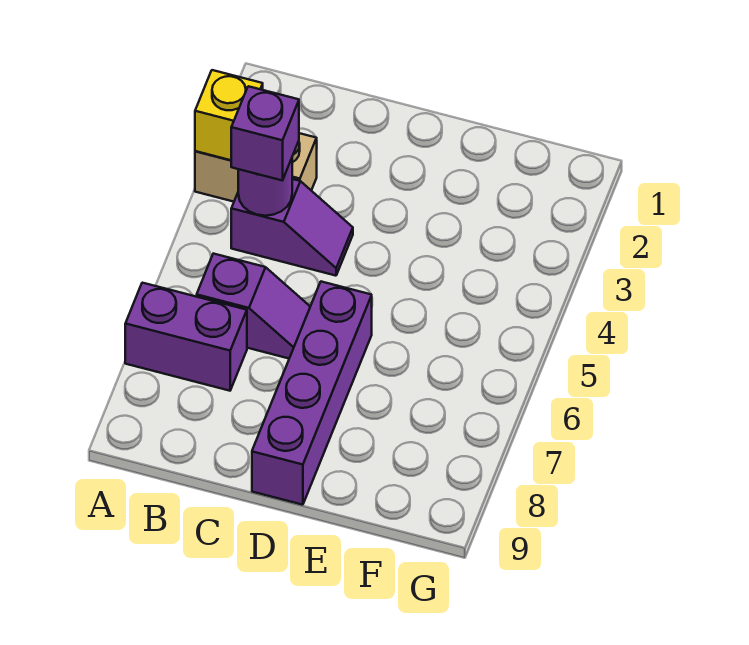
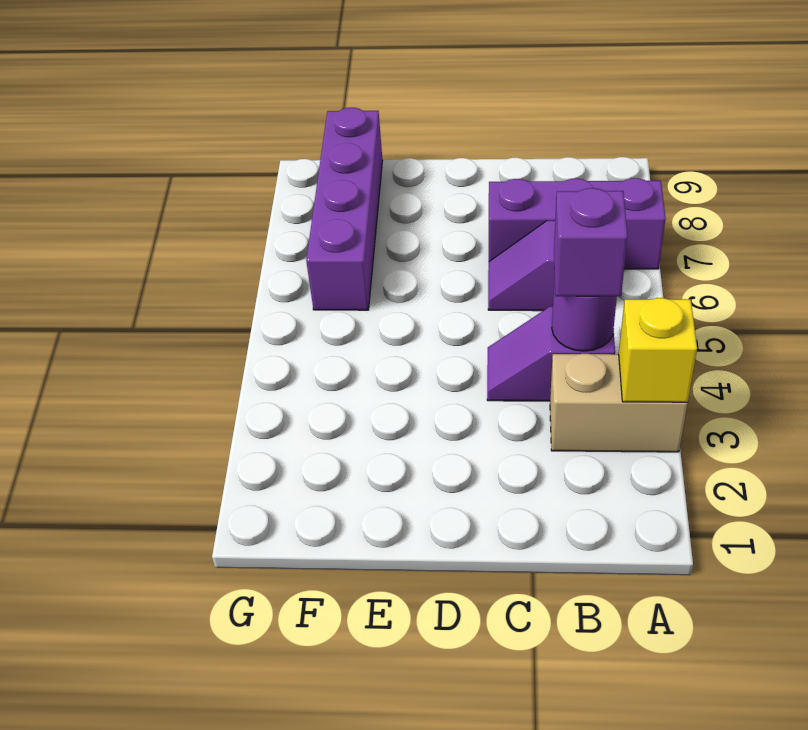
purple 1x2 brick [125,283,247,391] -> purple 1x3 brick [489,178,665,269]
purple 1x4 brick [252,282,372,505] -> purple 1x4 brick moved to [306,108,382,310]

